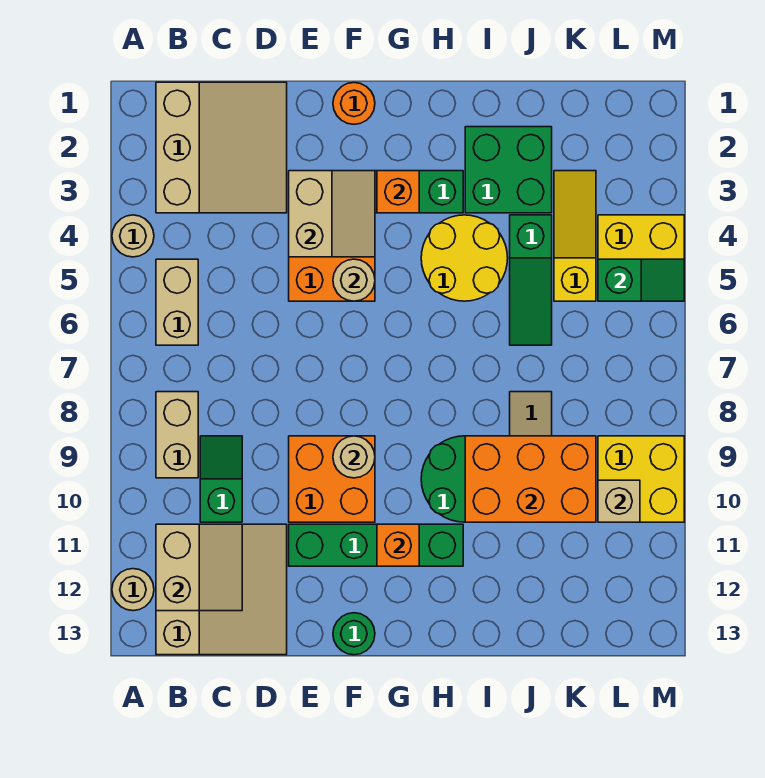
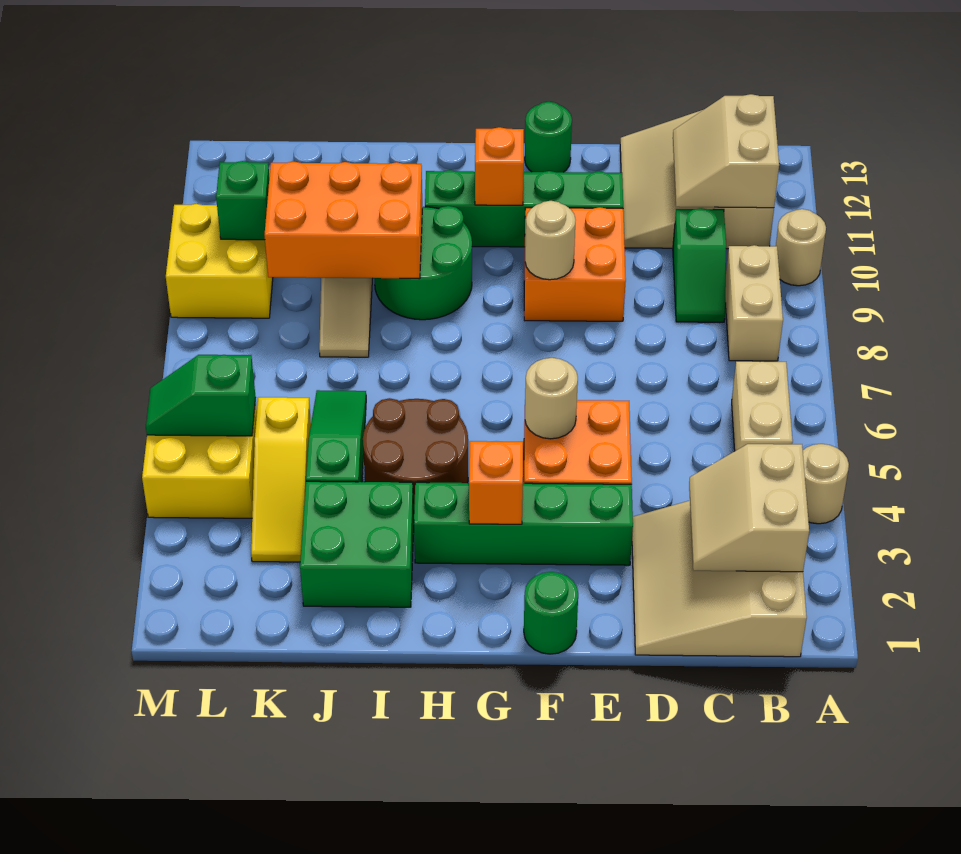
tan 1x1 round brick [112,569,154,611] -> tan 1x1 round brick moved to [776,209,826,286]
tan 2x2 slope [289,171,375,257] -> tan 2x2 slope moved to [689,444,809,572]
orange 1x1 round brick [333,83,375,124] -> green 1x1 round brick [524,572,578,654]
yellow 2x2 round brick [421,215,508,301] -> brown 2x2 round brick [363,398,468,510]
tan 1x1 brick [598,480,640,522] -> green 1x1 brick [216,161,269,240]

